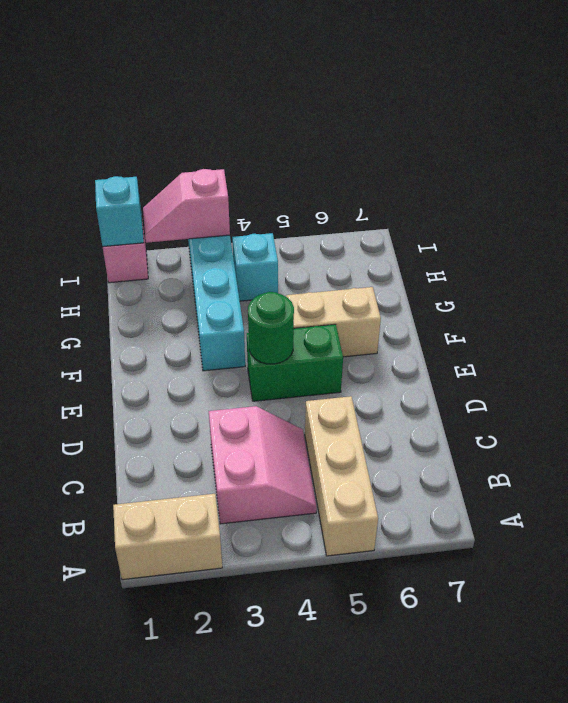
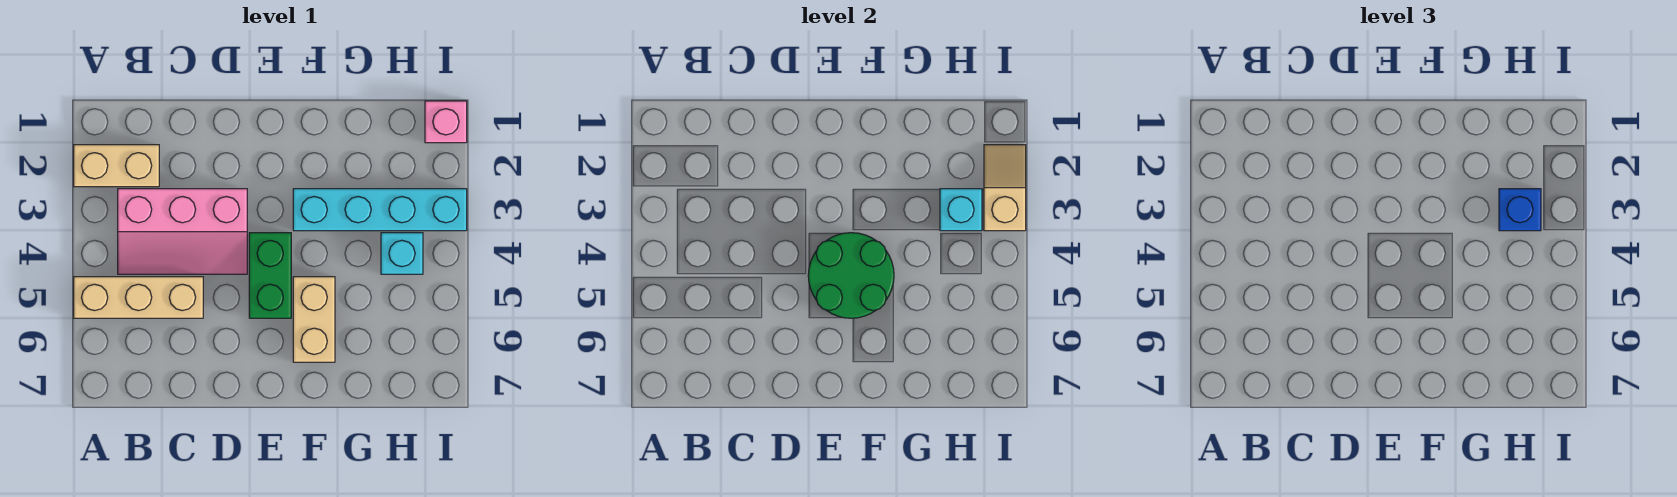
tan 1x2 brick [113,494,222,580] -> tan 1x2 brick turned to [74,145,159,187]
pink 2x2 slope [209,406,317,524] -> pink 2x3 slope [118,189,247,274]
green 1x1 round brick [248,292,294,364] -> green 2x2 round brick [808,233,894,318]
none -> blue 1x1 brick [1499,189,1541,231]
cyan 1x1 brick [95,176,144,247] -> cyan 1x1 brick moved to [940,189,982,231]
pink 1x2 slope [143,169,230,243] -> tan 1x2 slope [984,145,1026,231]

